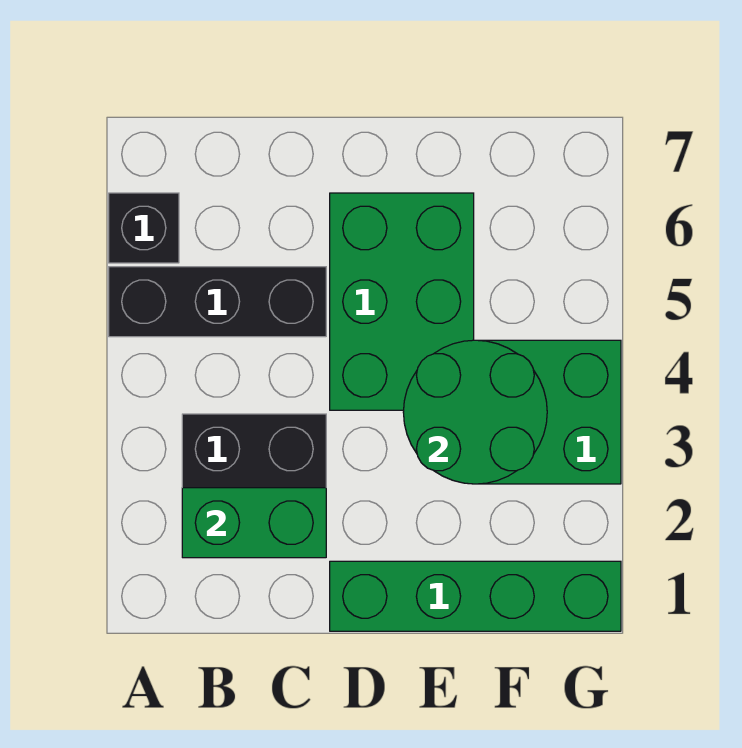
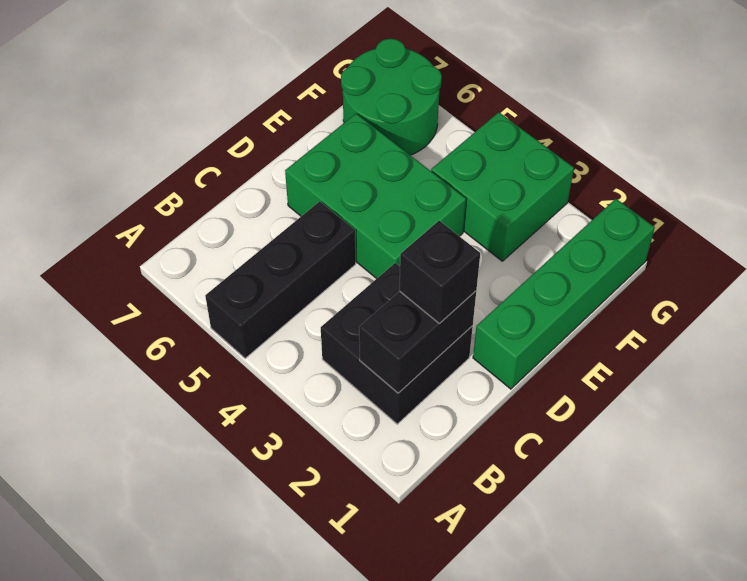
black 1x1 brick [109,193,179,263] -> black 1x1 brick moved to [399,221,480,324]
green 1x2 brick [182,488,326,558] -> black 1x2 brick [359,291,476,393]
green 2x2 round brick [403,340,547,484] -> green 2x2 round brick moved to [341,39,442,155]

